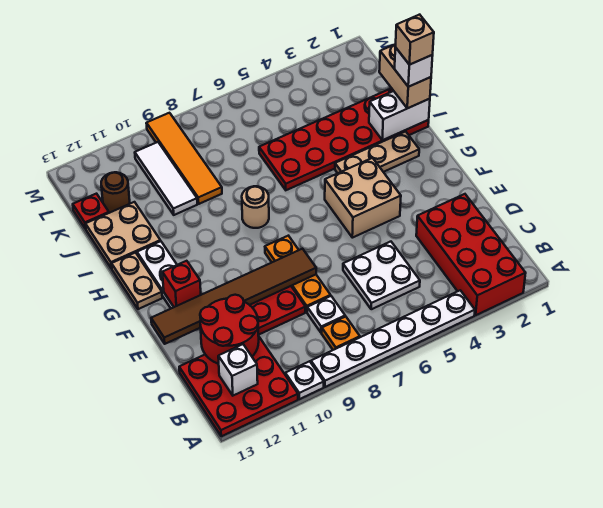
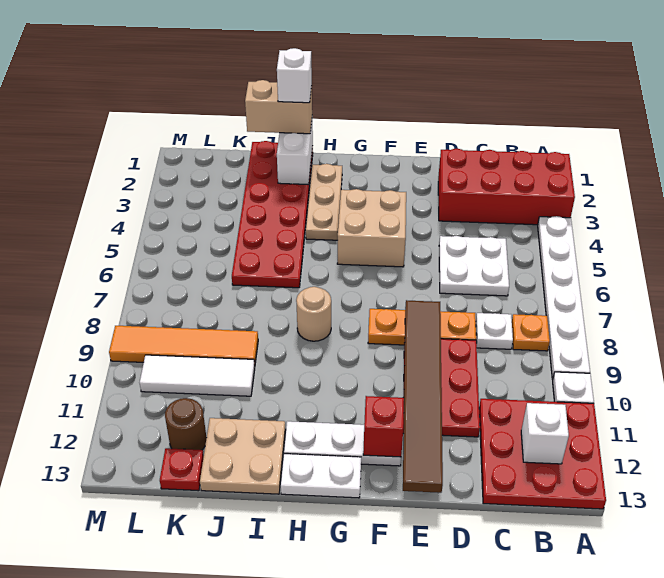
red 2x2 round brick [200,295,259,364] -> none
tan 1x2 plate [112,252,162,309] -> white 1x2 plate [281,454,361,498]
tan 1x1 brick [395,15,434,65] -> none

